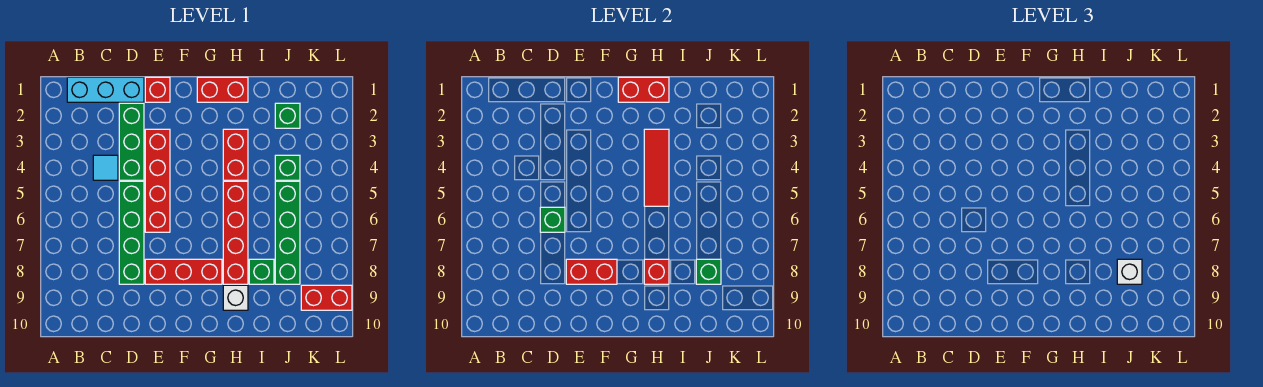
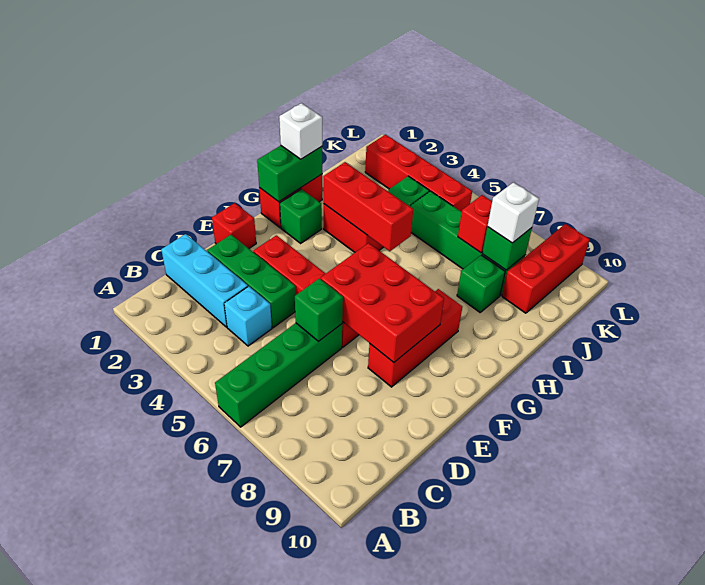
cyan 1x3 brick [67,77,144,102] -> cyan 1x3 brick turned to [161,234,248,327]
cyan 1x1 tile [93,155,118,180] -> cyan 1x1 brick [224,286,272,346]
green 1x4 brick [119,181,144,284] -> green 1x4 brick turned to [215,323,342,427]
red 1x2 brick [566,259,617,284] -> red 2x3 brick [321,243,444,362]
red 1x2 brick [618,77,669,102] -> green 1x2 brick [257,146,322,202]
red 1x3 tile [644,129,669,206] -> red 1x3 brick [324,162,413,251]
red 1x4 brick [223,181,248,284] -> red 1x4 brick moved to [365,135,472,212]
red 1x1 brick [644,259,669,284] -> red 1x1 brick moved to [458,195,492,253]
white 1x1 brick [223,285,248,310] -> white 1x1 brick moved to [279,103,322,159]
green 1x1 brick [275,103,300,128] -> green 1x1 brick moved to [280,189,322,243]
red 1x2 brick [301,285,352,310] -> red 1x3 brick [502,224,590,313]

